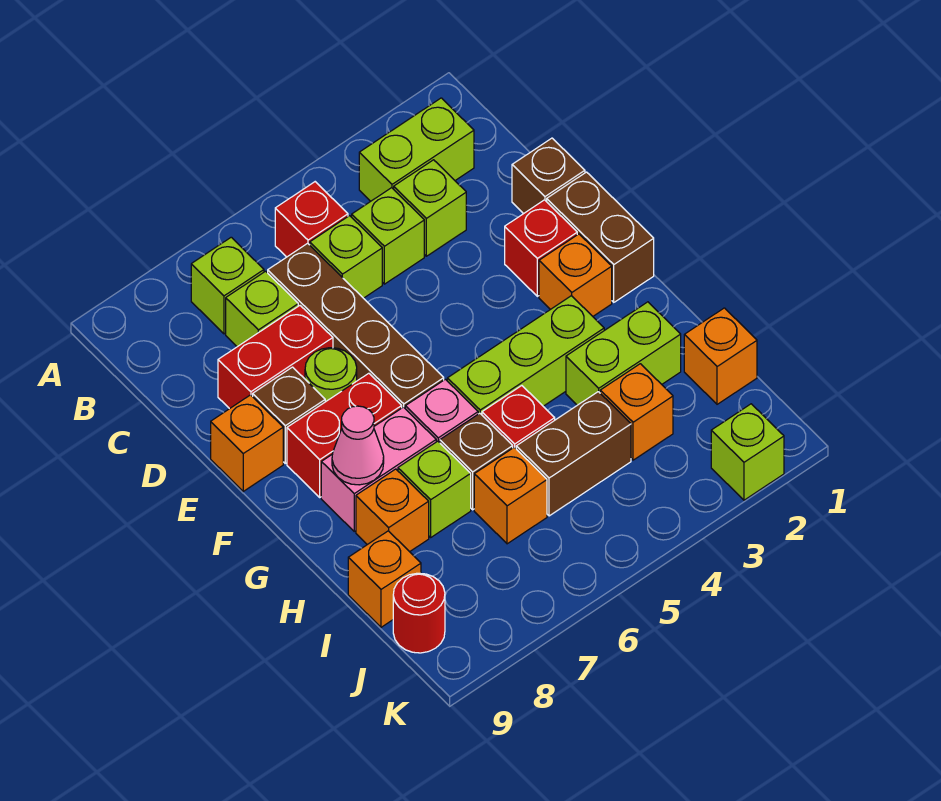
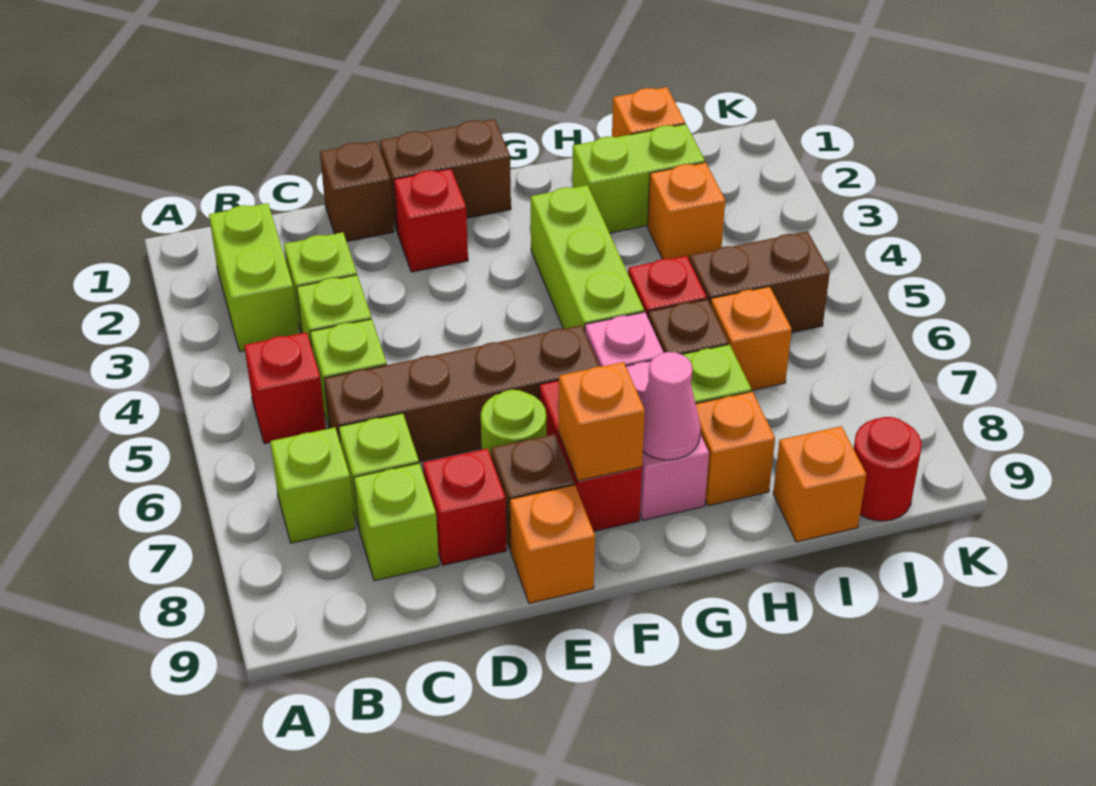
red 1x2 brick [218,306,333,409] -> red 1x1 brick [423,448,507,565]
orange 1x1 brick [539,234,612,316] -> orange 1x1 brick moved to [558,362,645,481]
lime 1x2 brick [566,302,681,405] -> lime 1x2 brick turned to [572,124,705,233]
brown 1x2 brick [516,392,631,516] -> brown 1x2 brick turned to [689,231,830,333]
lime 1x1 brick [711,404,784,500] -> lime 1x1 brick moved to [354,463,439,581]

